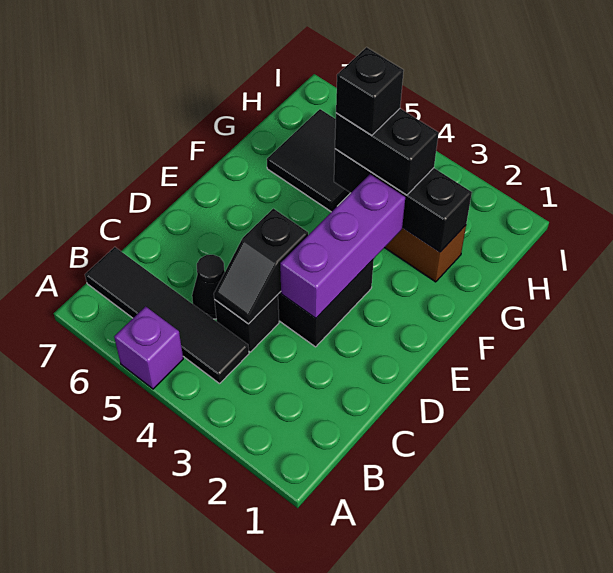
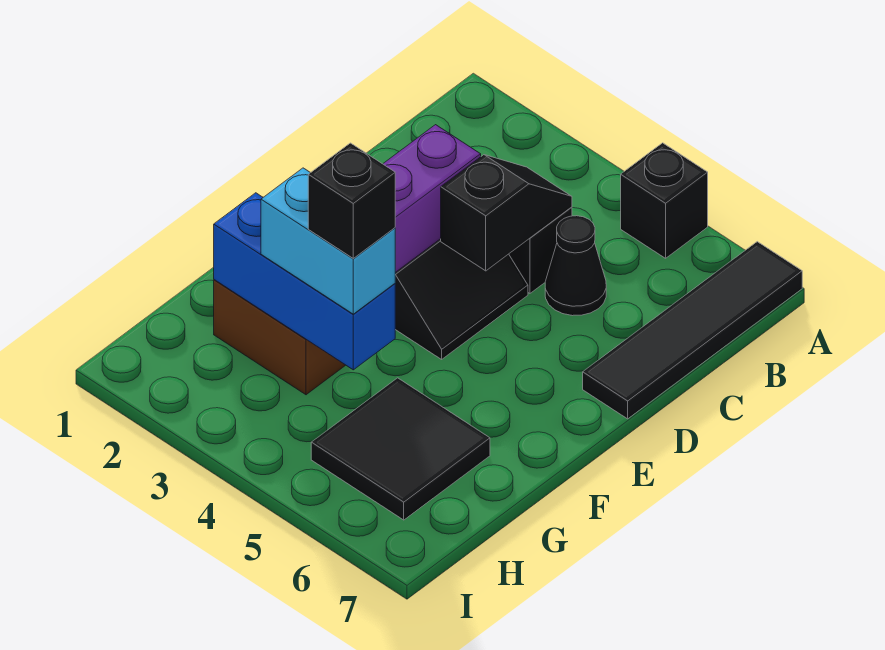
purple 1x1 brick [114,306,183,389] -> black 1x1 brick [621,143,708,258]
black 1x4 tile [85,247,249,384] -> black 1x4 tile turned to [583,242,802,419]
black 1x3 brick [334,149,472,252] -> blue 1x3 brick [214,193,395,370]
black 1x2 brick [335,109,439,195] -> cyan 1x2 brick [261,168,395,314]

